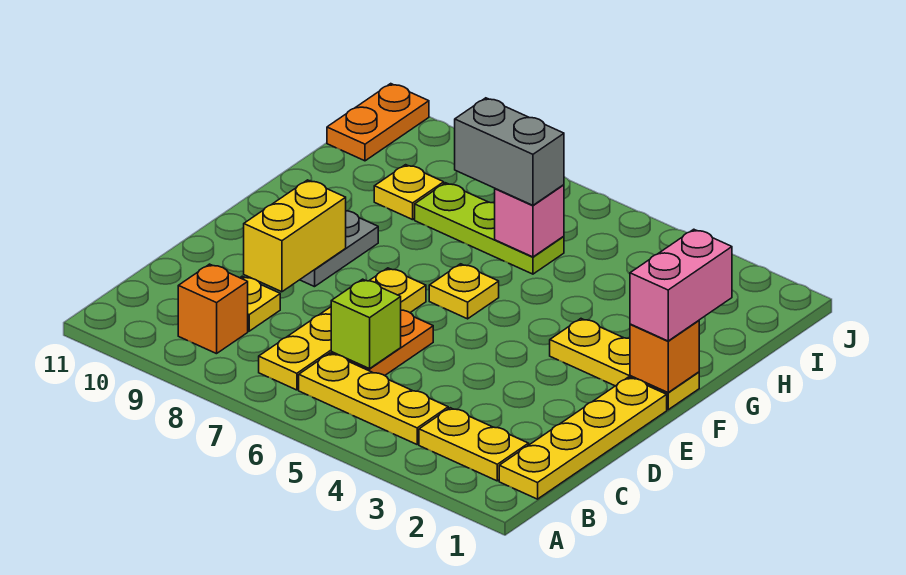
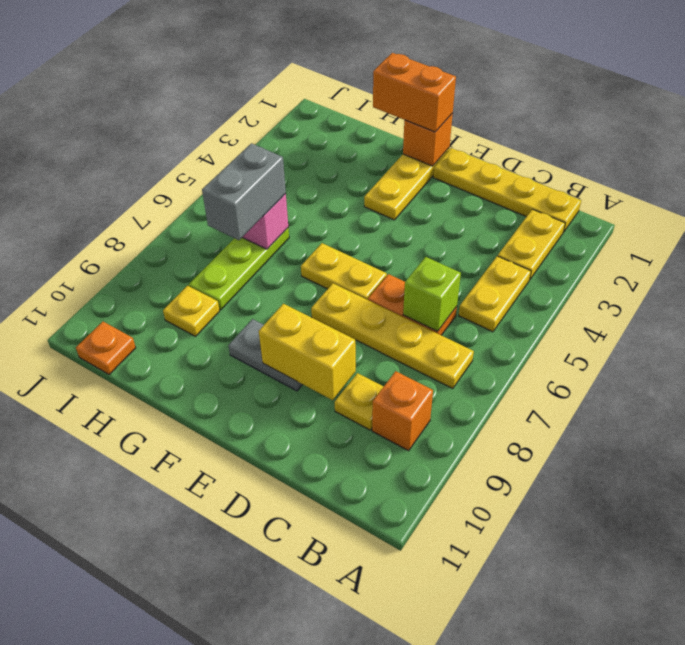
yellow 1x3 plate [299,353,448,444] -> yellow 1x2 plate [459,256,531,332]
pink 1x2 brick [630,229,732,341] -> orange 1x2 brick [373,53,456,132]
yellow 1x1 plate [429,264,499,319] -> yellow 1x2 plate [301,243,387,300]
orange 1x2 plate [327,84,429,161] -> orange 1x1 plate [76,322,136,375]

